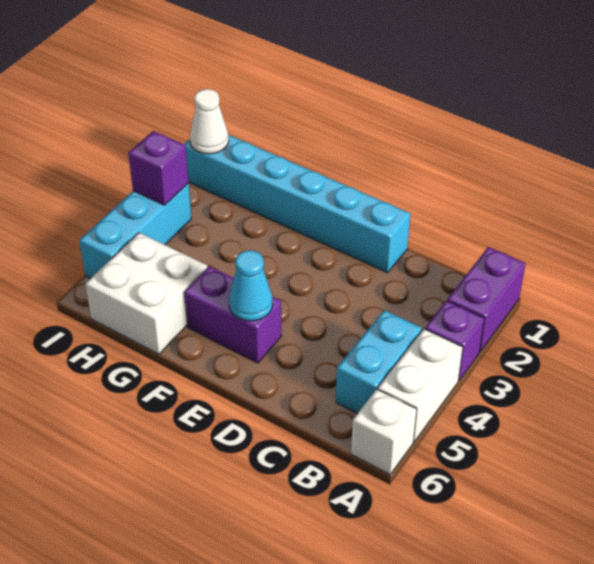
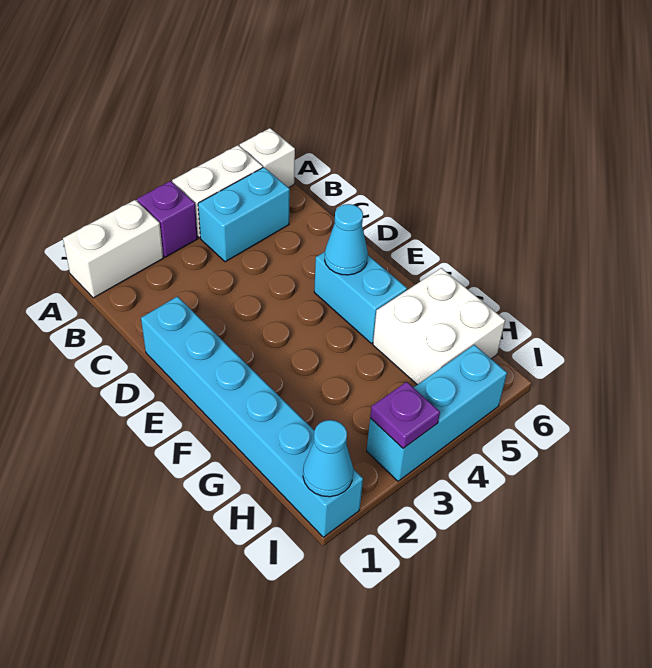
purple 1x2 brick [447,247,526,352] -> white 1x2 brick [63,200,163,298]
purple 1x2 brick [184,266,281,363] -> cyan 1x2 brick [314,252,407,343]
white 1x1 cone [190,89,229,154] -> cyan 1x1 cone [303,420,353,497]
purple 1x1 brick [128,131,189,205] -> purple 1x1 plate [370,382,440,448]

